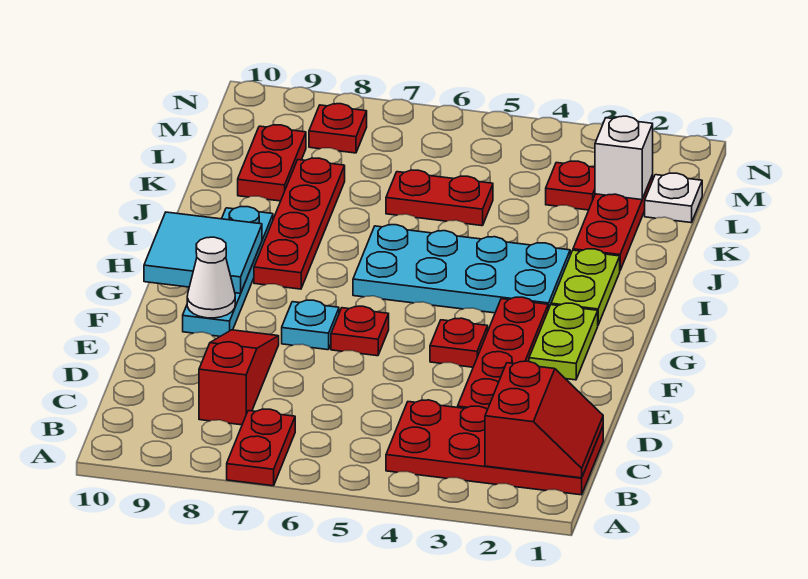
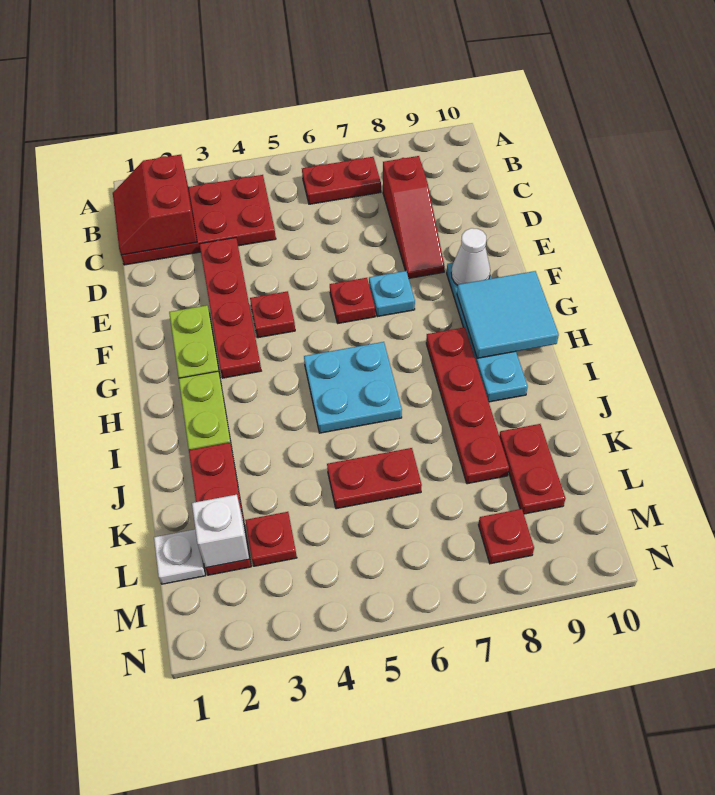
red 1x2 plate [227,409,295,486] -> red 1x2 plate turned to [302,157,381,204]
cyan 2x4 plate [353,225,570,313] -> cyan 2x2 plate [304,342,402,433]

